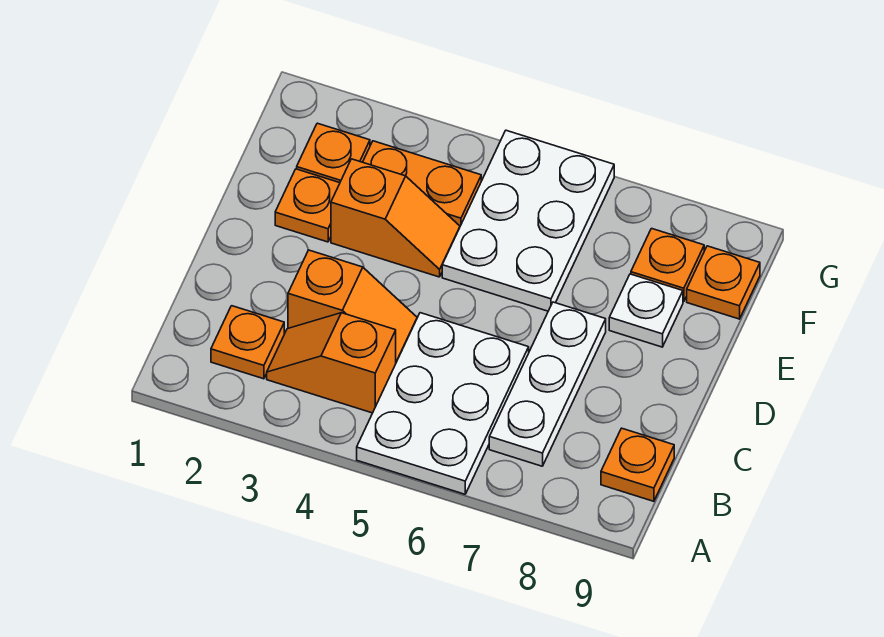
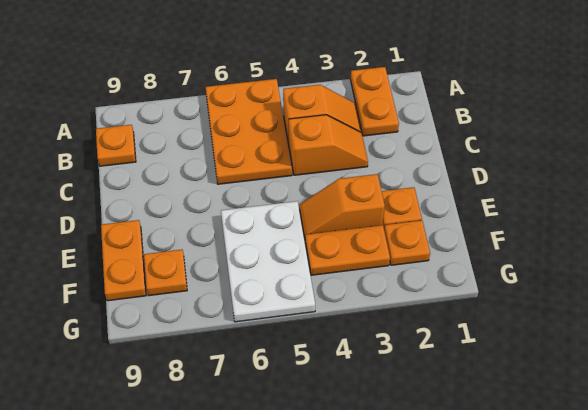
white 2x3 plate [357,313,529,494] -> orange 2x3 plate [205,79,292,184]
orange 1x1 plate [211,306,284,379] -> orange 1x2 plate [350,67,399,136]
white 1x3 plate [489,302,606,466] -> none
orange 1x2 slope [288,250,417,362] -> orange 1x2 slope turned to [289,115,368,175]
white 1x1 plate [609,274,683,347] -> none
orange 1x1 plate [687,246,760,319] -> orange 1x2 plate [101,220,146,301]

